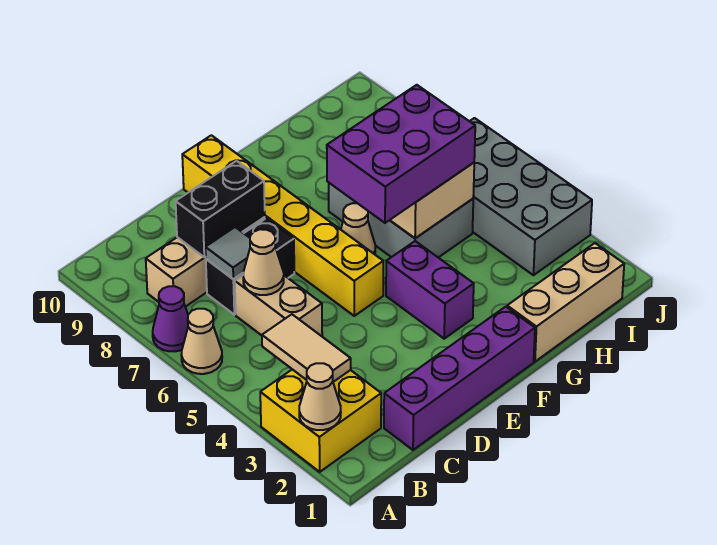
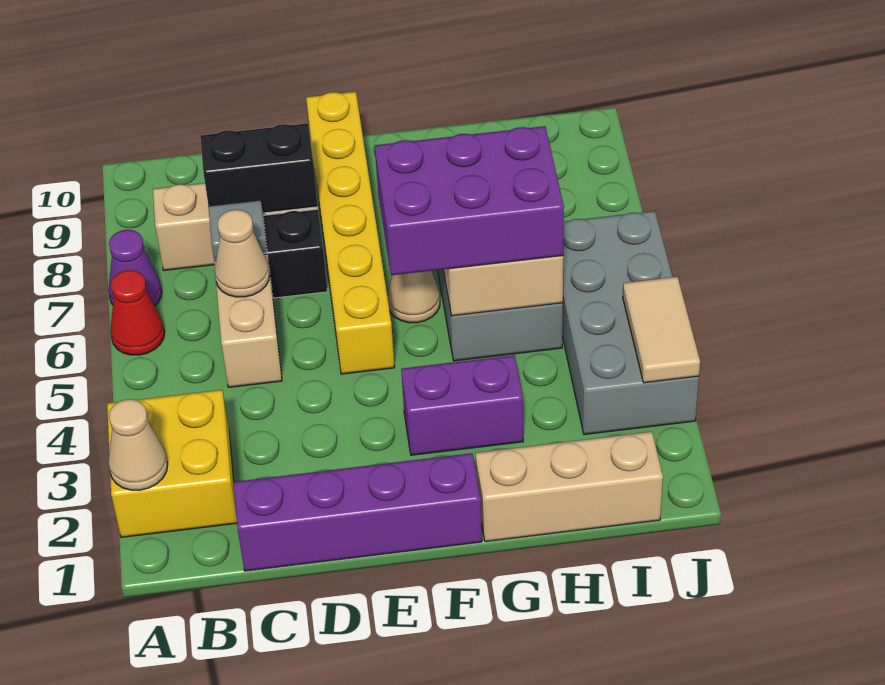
tan 1x1 cone [181,309,222,374] -> red 1x1 cone [110,270,165,355]
tan 1x2 tile [262,314,351,382] -> tan 1x2 tile moved to [623,277,700,383]
purple 1x2 brick [386,241,474,339] -> purple 1x2 brick turned to [401,355,523,455]

